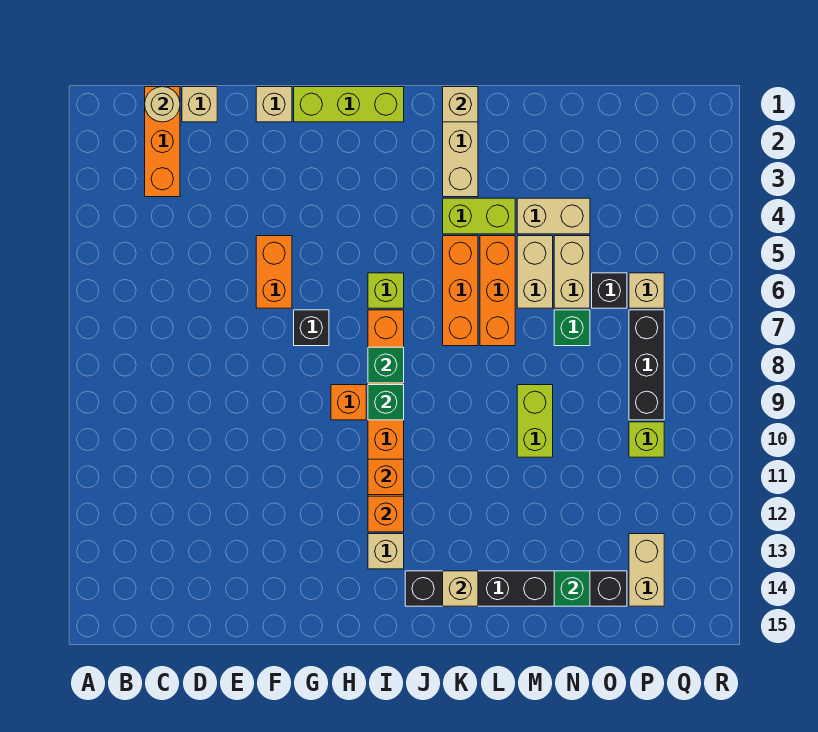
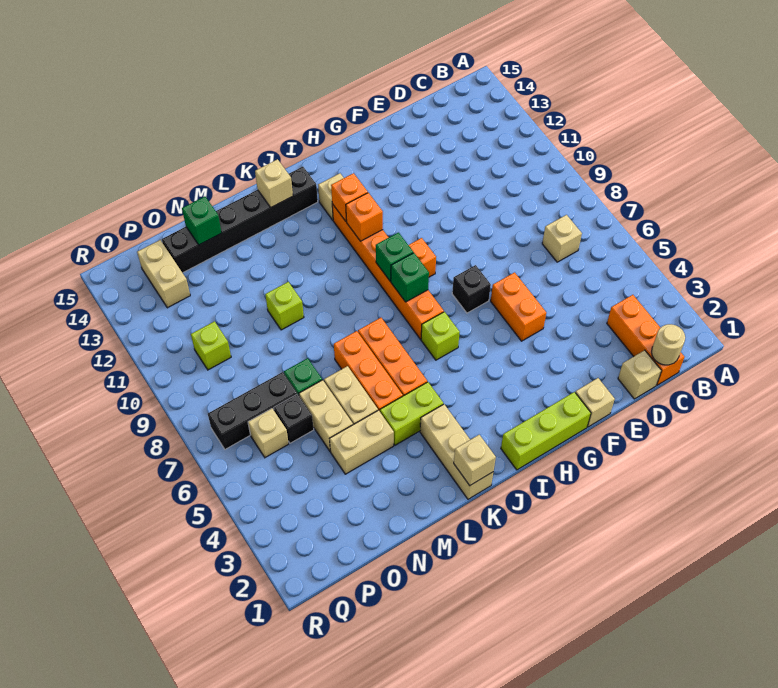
none -> tan 1x1 brick [542,215,582,262]
lime 1x2 brick [517,385,553,457] -> lime 1x1 brick [265,282,304,330]
black 1x3 brick [629,310,664,420] -> black 1x3 brick turned to [208,372,297,449]

